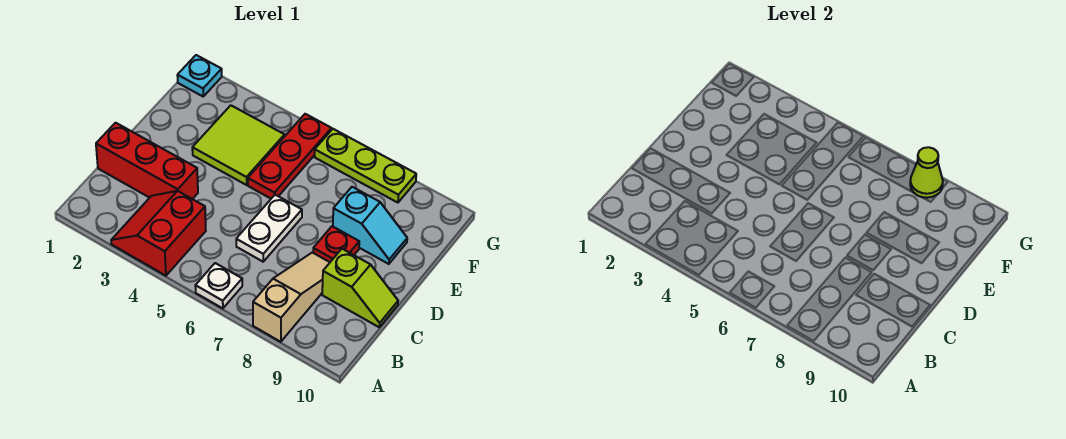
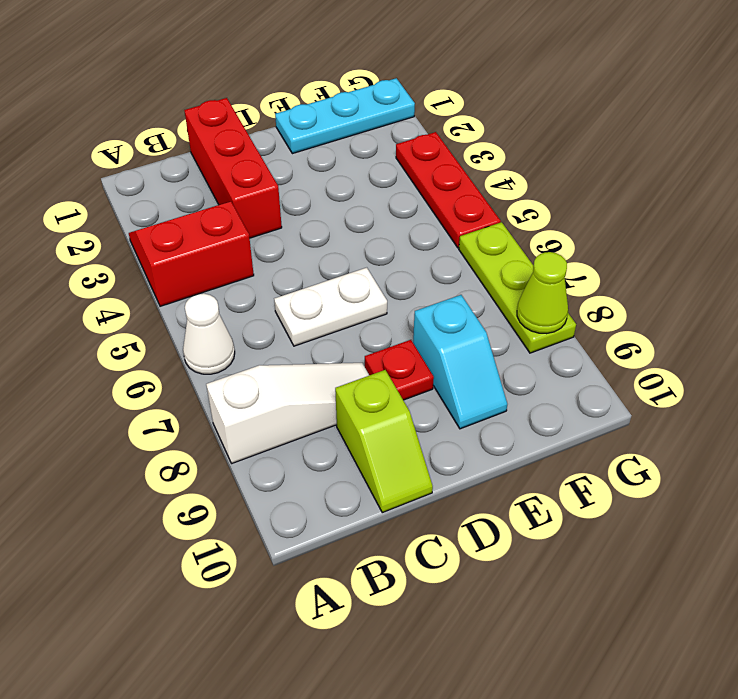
white 1x1 plate [195,263,242,308] -> white 1x1 cone [183,294,235,374]
tan 1x3 slope [253,253,330,342] -> white 1x3 slope [206,363,369,463]
lime 2x2 tile [192,105,285,185] -> none
red 1x3 plate [248,114,332,199] -> red 1x3 plate turned to [396,132,501,248]
cyan 1x1 plate [177,55,222,96] -> cyan 1x3 plate [275,78,415,154]

